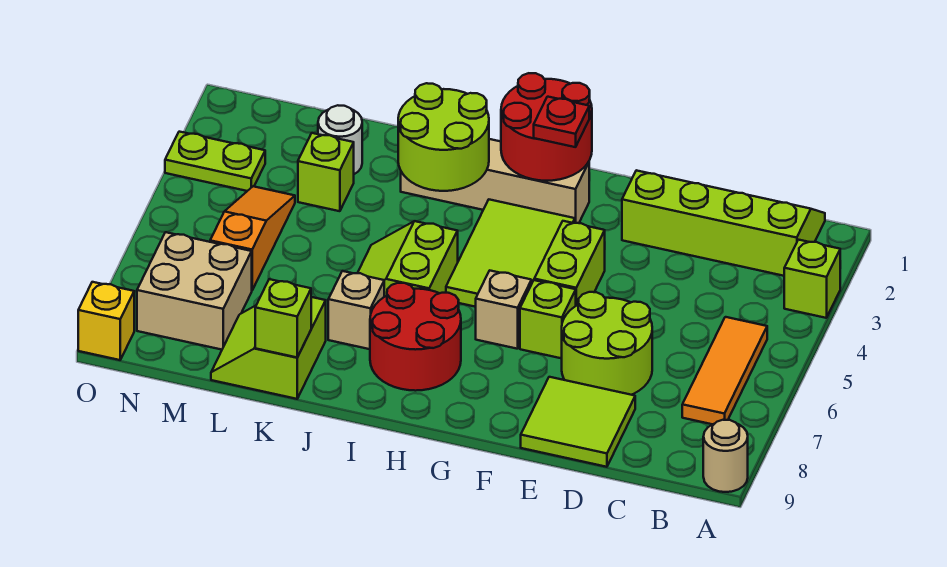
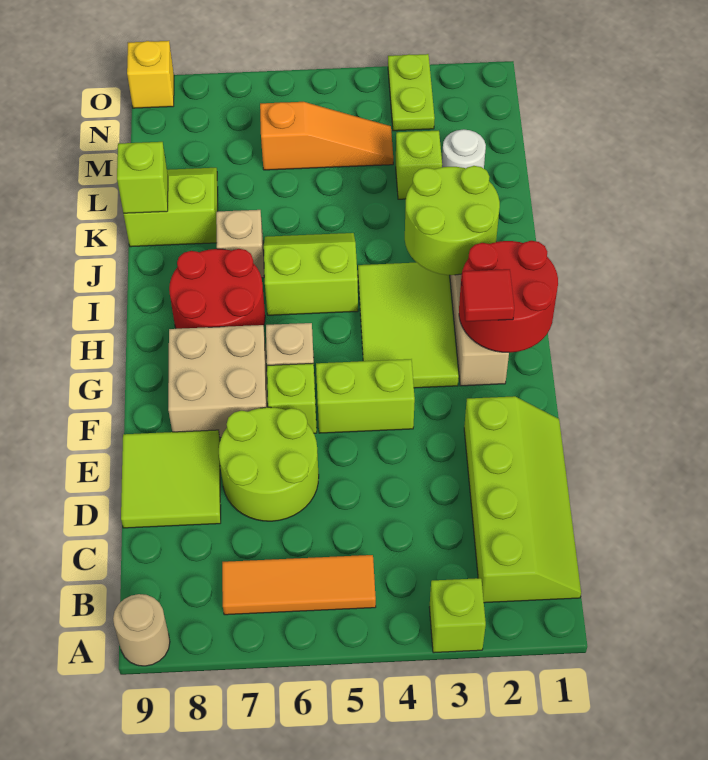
red 1x1 plate [534,97,589,147] -> red 1x1 tile [462,269,514,322]
lime 2x3 tile [446,200,575,307] -> lime 2x3 tile turned to [358,263,459,388]
tan 2x2 brick [137,232,252,350] -> tan 2x2 brick moved to [168,325,268,438]

